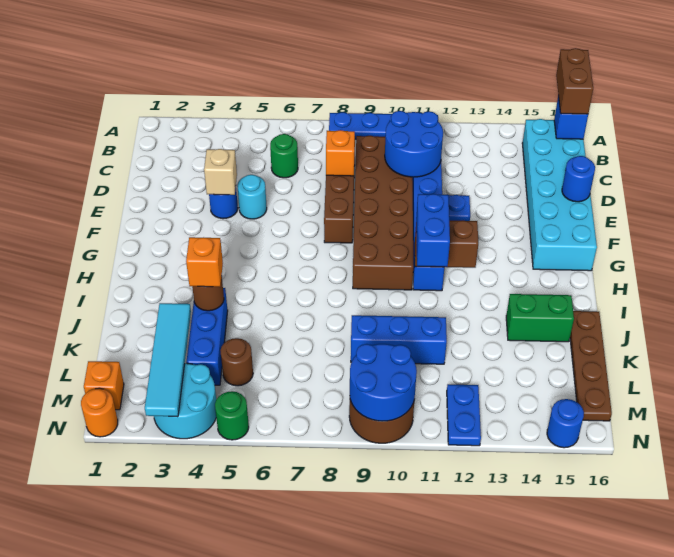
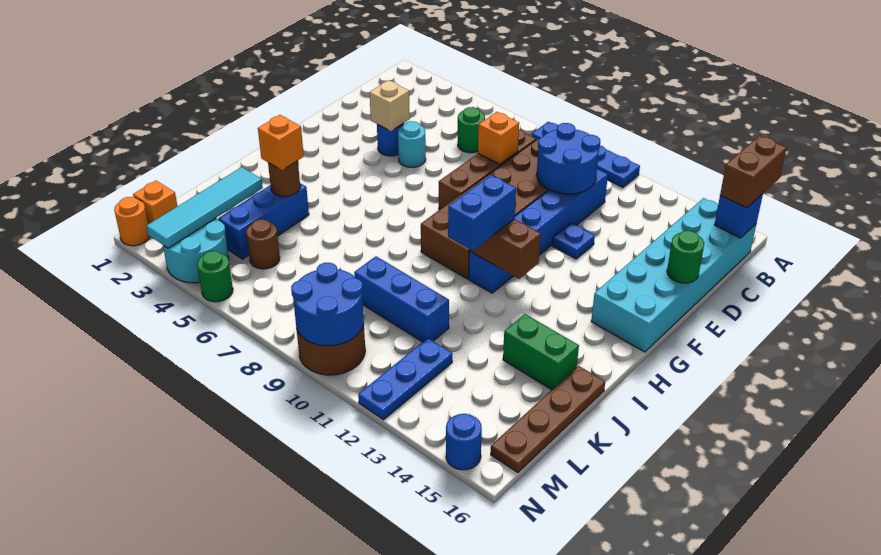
blue 1x1 round brick [562,156,595,202] -> green 1x1 round brick [667,231,704,283]
blue 1x2 plate [447,384,481,446] -> blue 1x3 plate [358,338,453,420]

